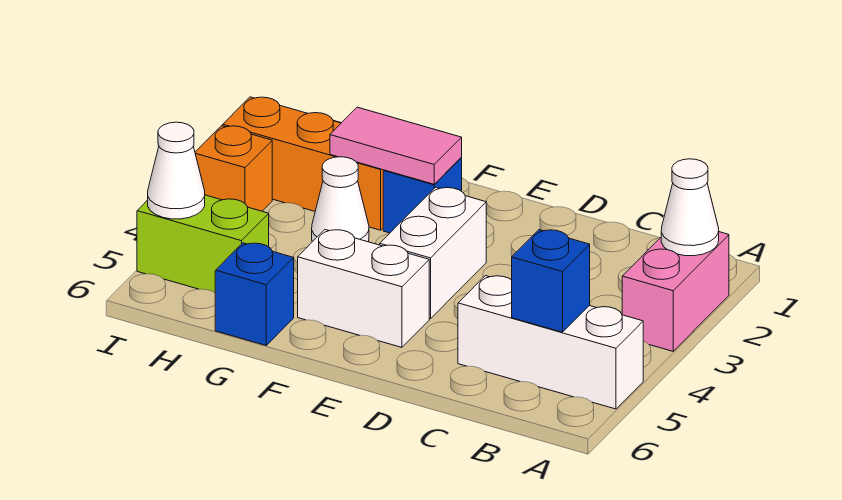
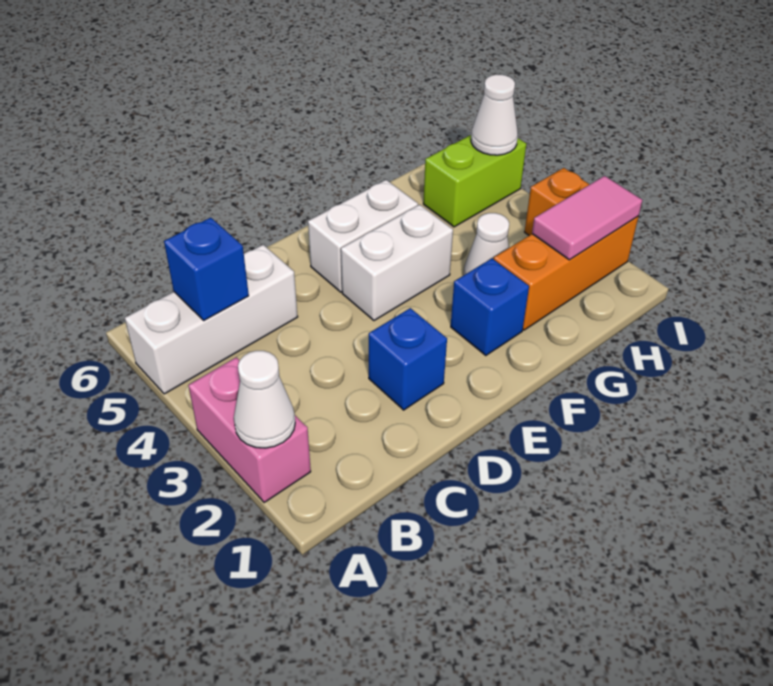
white 1x2 brick [380,187,486,319] -> white 1x2 brick turned to [341,205,453,321]
pink 1x2 tile [330,107,462,184] -> pink 1x2 tile moved to [532,176,642,260]
blue 1x1 brick [215,243,294,345] -> blue 1x1 brick moved to [369,308,447,410]

